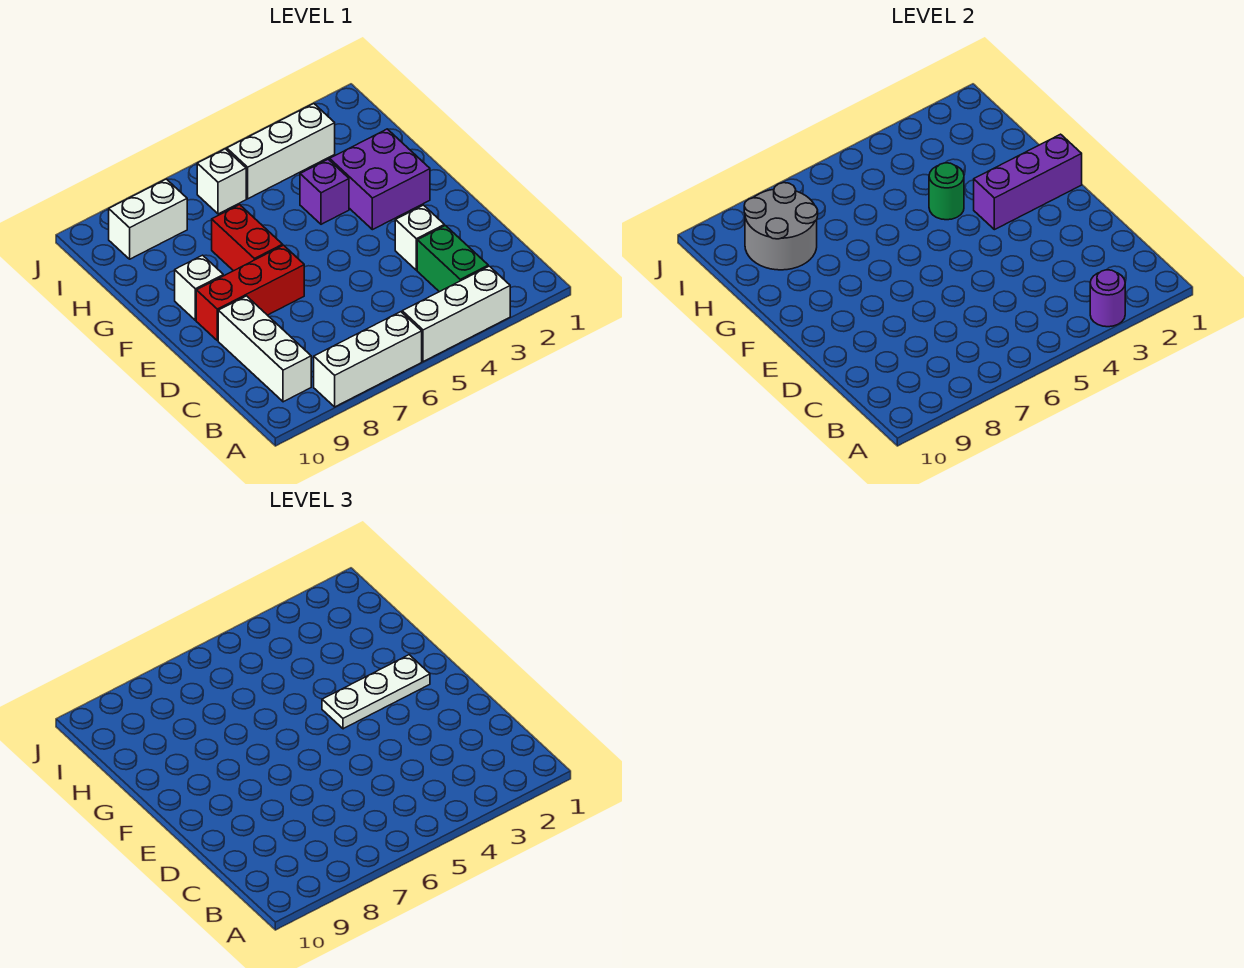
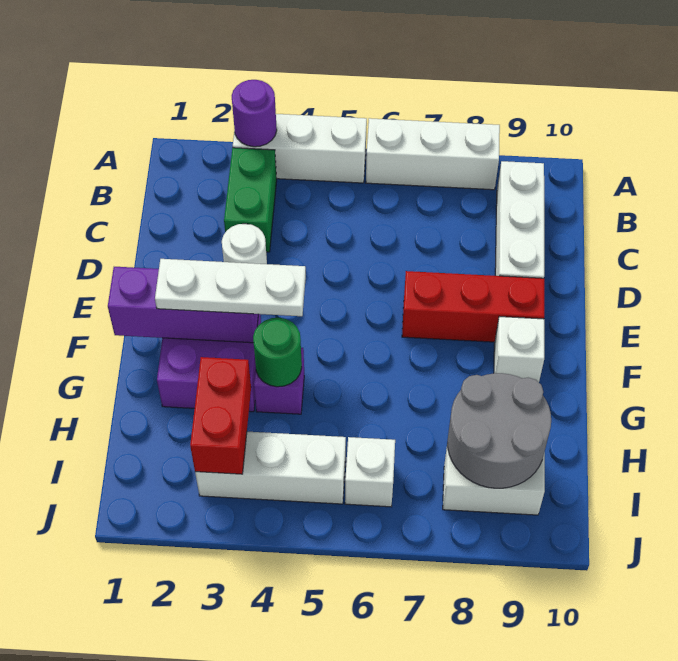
white 1x1 brick [395,205,444,270] -> white 1x1 round brick [222,224,267,264]
red 1x2 brick [212,205,283,271] -> red 1x2 brick moved to [190,357,251,474]

